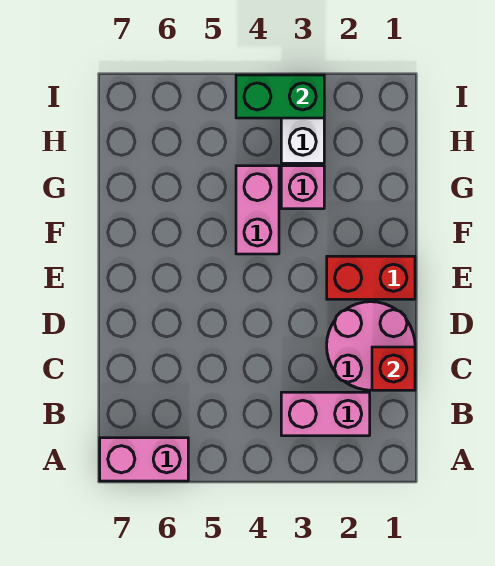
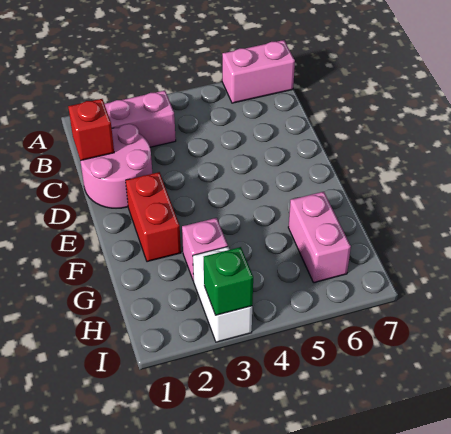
red 1x2 brick [327,256,415,299] -> red 1x2 brick turned to [126,172,181,262]
pink 1x2 brick [236,166,279,254] -> pink 1x2 brick moved to [288,192,351,283]
green 1x2 brick [236,75,324,118] -> green 1x1 brick [204,247,253,315]

